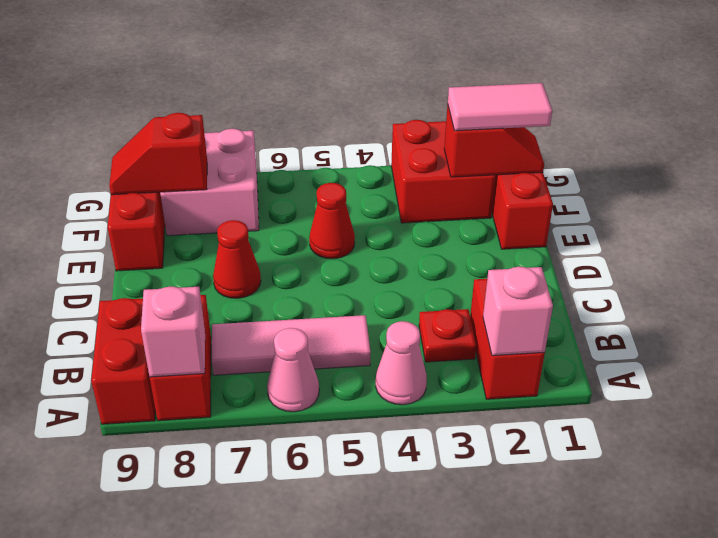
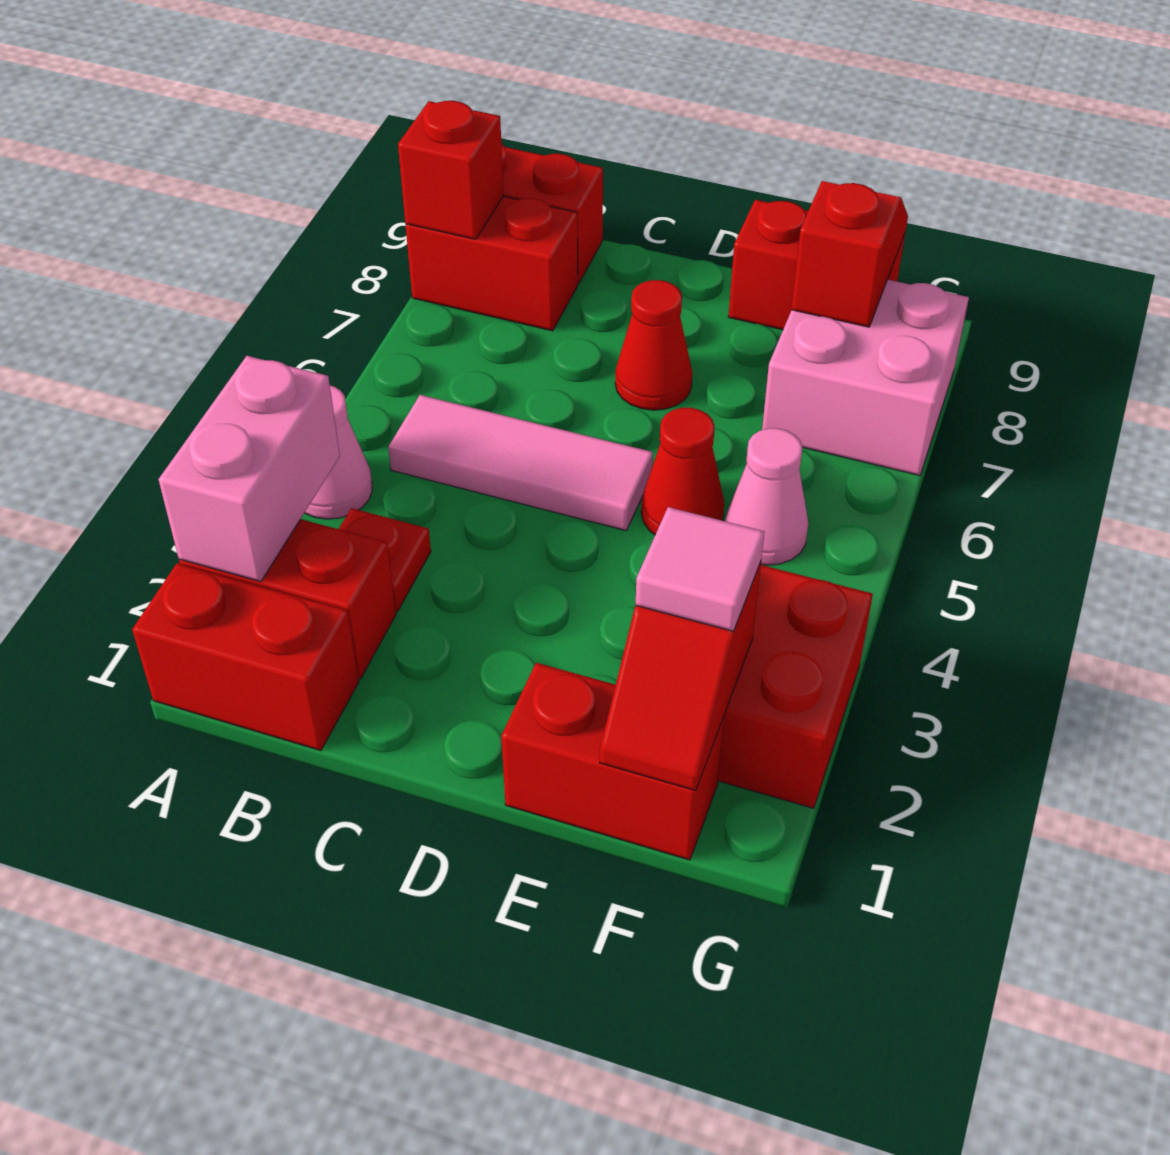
none -> red 1x2 brick [132,563,359,751]
pink 1x1 brick [483,267,553,356] -> pink 1x2 brick [159,356,340,582]
pink 1x1 cone [267,328,319,412] -> pink 1x1 cone moved to [725,428,808,565]
pink 1x1 brick [141,287,205,377] -> red 1x1 brick [398,101,504,239]
pink 1x3 tile [212,315,371,375] -> pink 1x3 tile turned to [388,395,653,531]
pink 1x2 tile [448,83,552,131] -> pink 1x1 tile [636,507,764,631]

